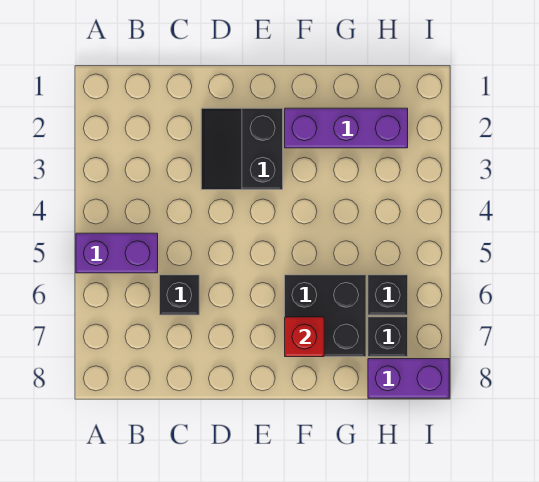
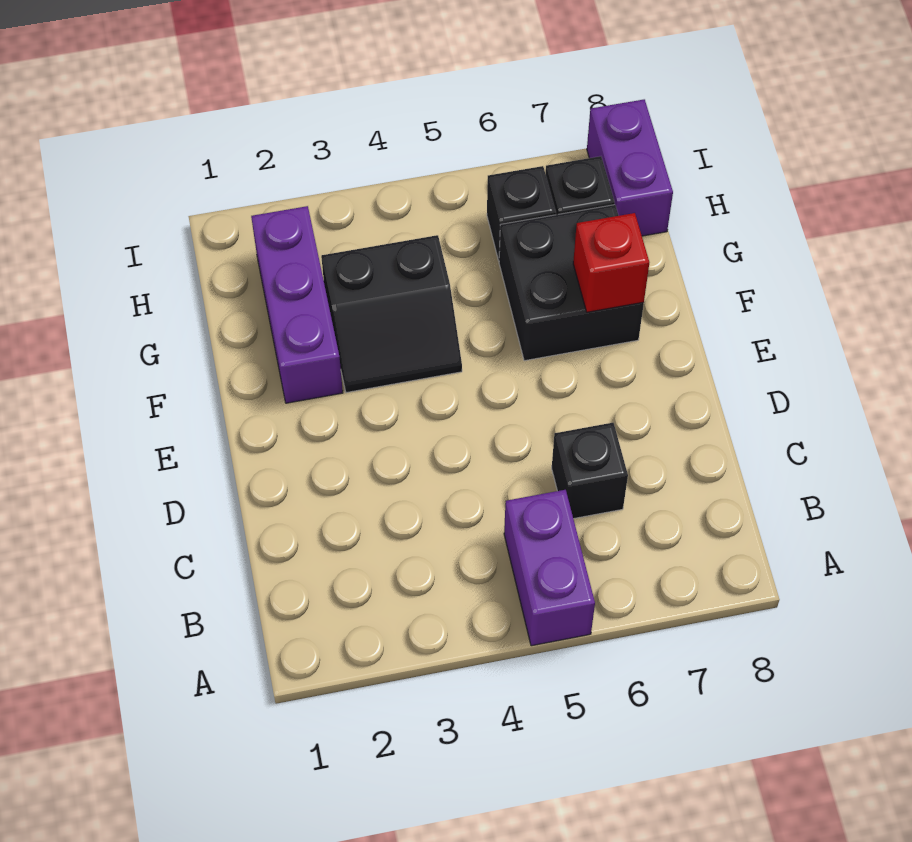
black 2x2 slope [201,108,283,190] -> black 2x2 slope moved to [321,235,462,393]

